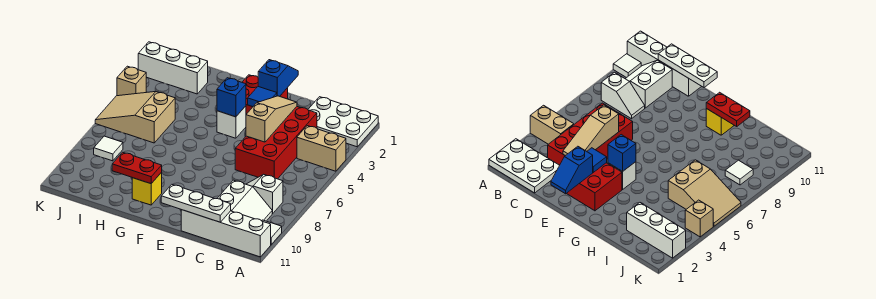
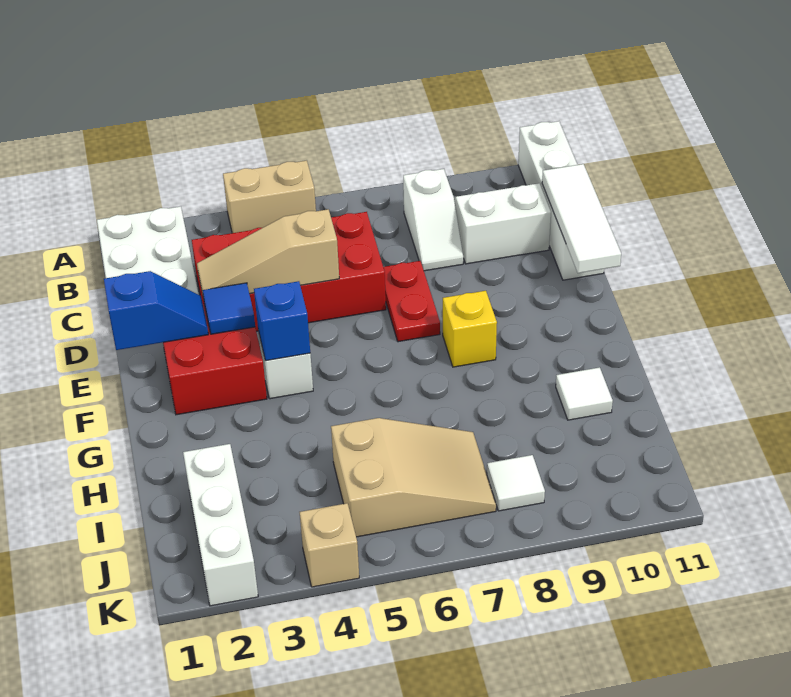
tan 1x2 brick [297,126,346,171] -> tan 1x2 brick turned to [223,160,316,233]
white 1x1 tile [262,220,282,245] -> white 1x1 tile moved to [556,367,613,420]
white 1x3 plate [161,185,231,222] -> white 1x3 tile [542,164,621,273]
blue 1x2 slope [258,60,298,96] -> blue 1x2 slope turned to [104,271,208,350]
yellow 1x1 brick [132,172,162,205] -> yellow 1x1 brick moved to [443,291,497,367]
red 1x2 plate [112,152,162,184] -> red 1x2 plate moved to [383,261,440,342]
tan 2x3 slope [95,92,175,143] -> tan 2x3 slope turned to [331,418,496,537]

